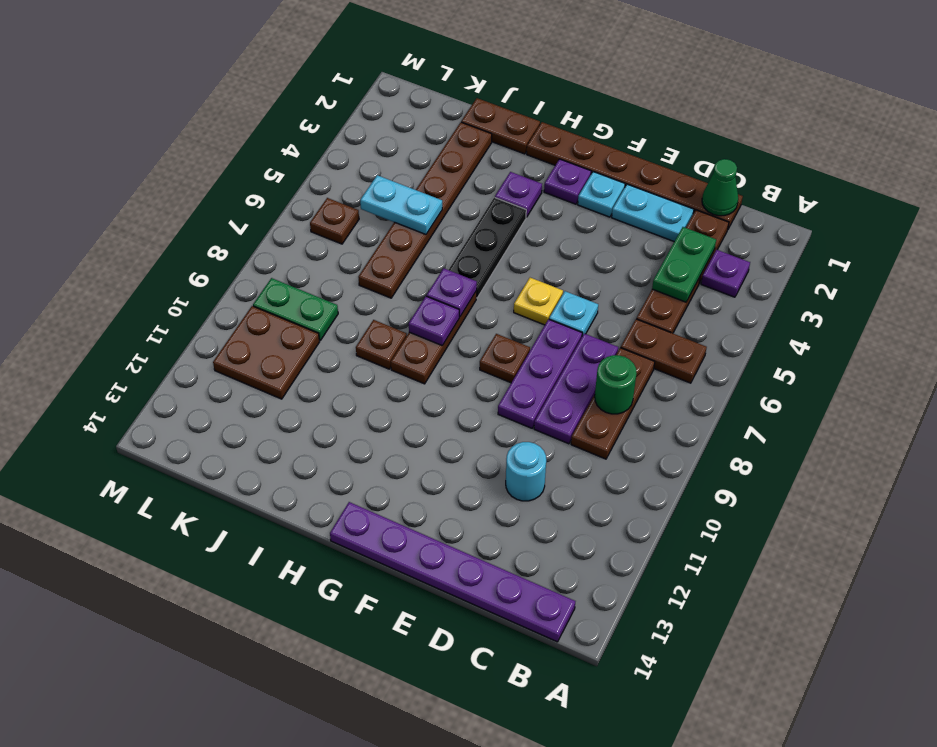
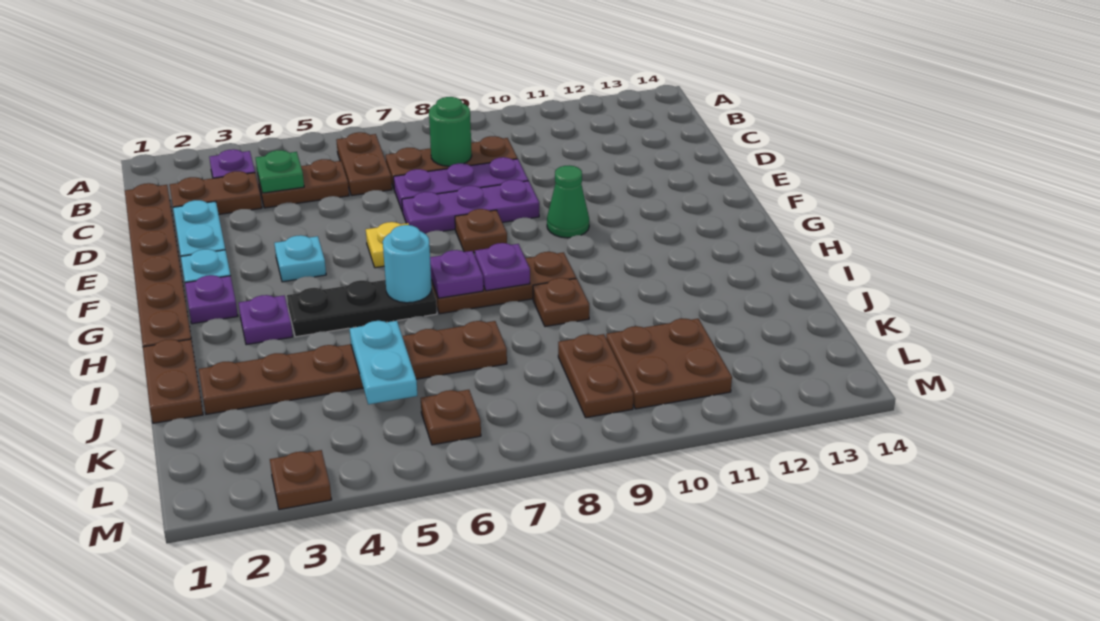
purple 1x6 plate [330,502,575,642] -> none
green 1x1 cone [702,159,738,216] -> green 1x1 cone moved to [547,165,589,238]
green 1x2 plate [652,227,716,302] -> green 1x1 plate [256,150,304,193]
cyan 1x1 round brick [506,442,546,501] -> cyan 1x1 round brick moved to [383,225,432,303]
cyan 1x1 plate [549,291,598,336] -> cyan 1x1 plate moved to [274,235,326,282]
green 1x2 plate [253,278,338,340] -> brown 1x2 plate [558,334,633,418]
none -> brown 1x1 plate [270,450,332,510]

